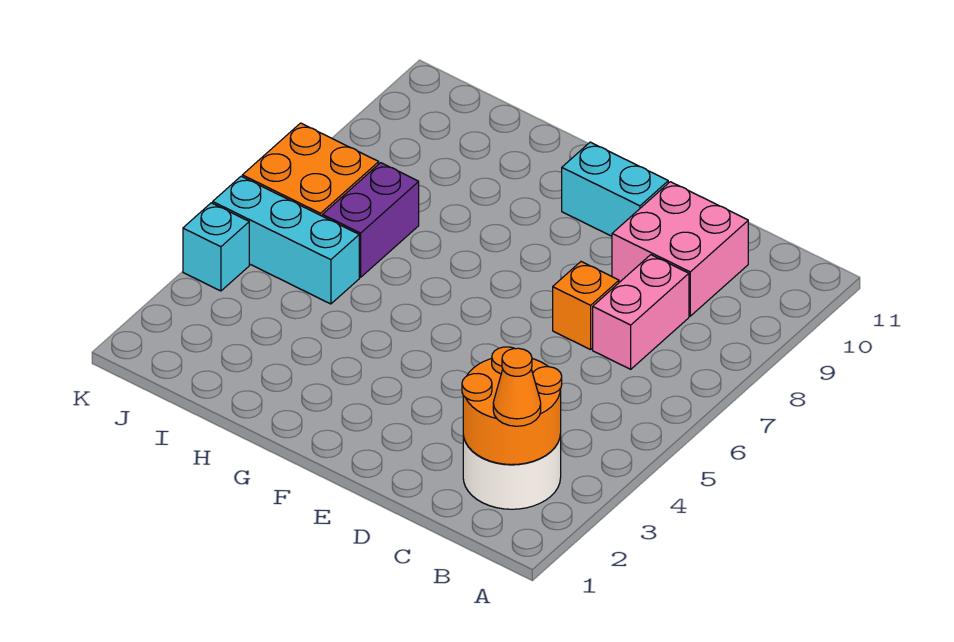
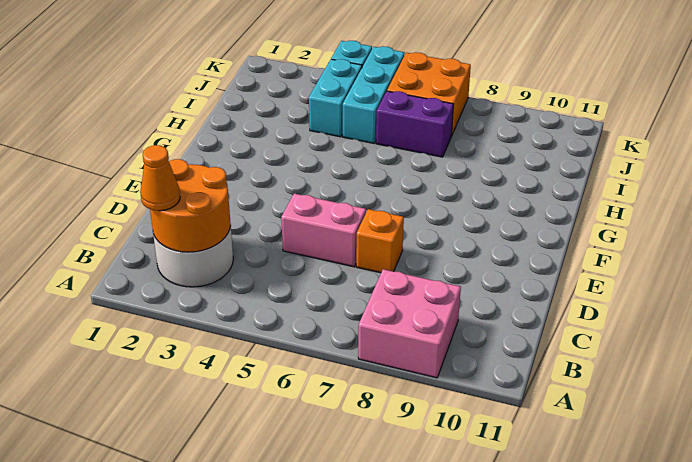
pink 1x2 brick [593,255,689,369] -> pink 1x2 brick moved to [281,194,366,267]
pink 2x2 brick [612,182,748,316] -> pink 2x2 brick moved to [358,269,461,378]
cyan 1x2 brick [562,142,668,236] -> cyan 1x2 brick moved to [309,59,362,137]

